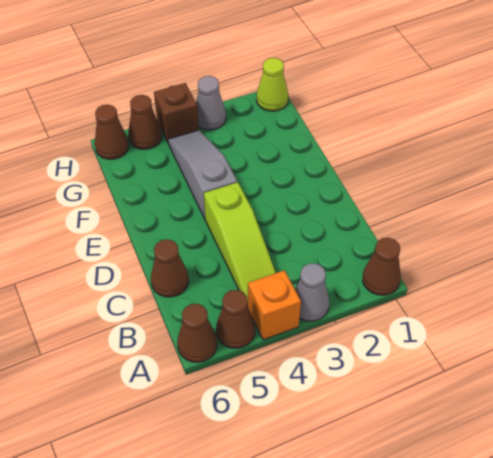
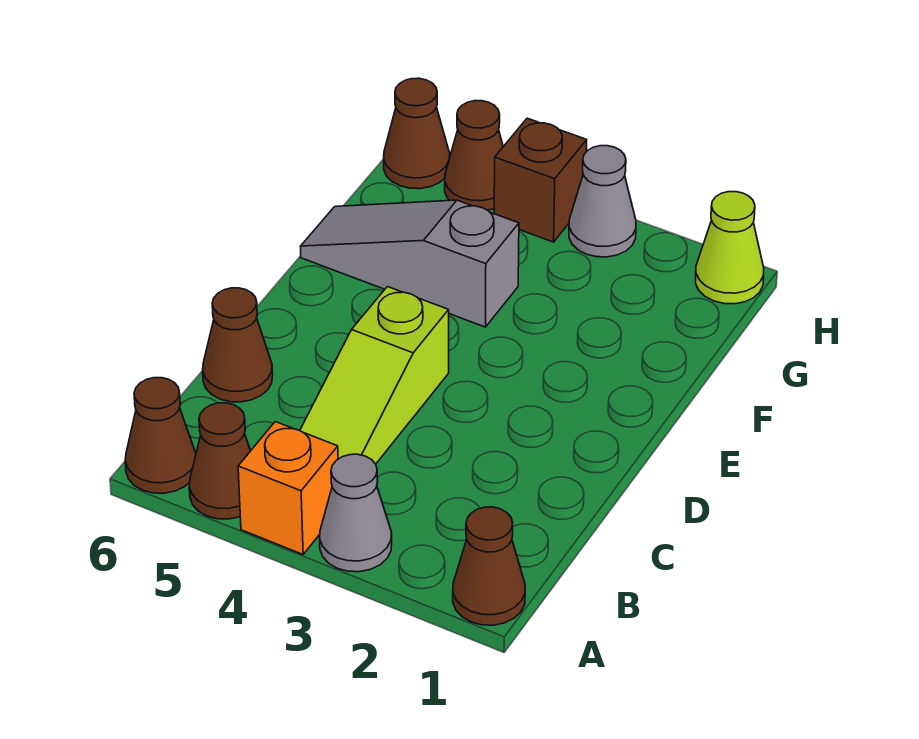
grey 1x3 slope [168,130,237,219] -> grey 1x3 slope turned to [300,200,519,327]

